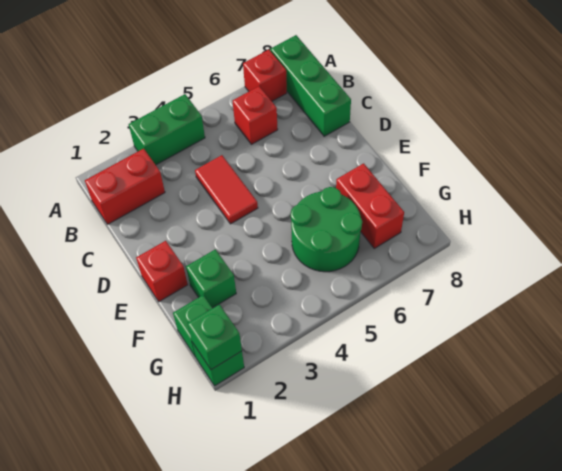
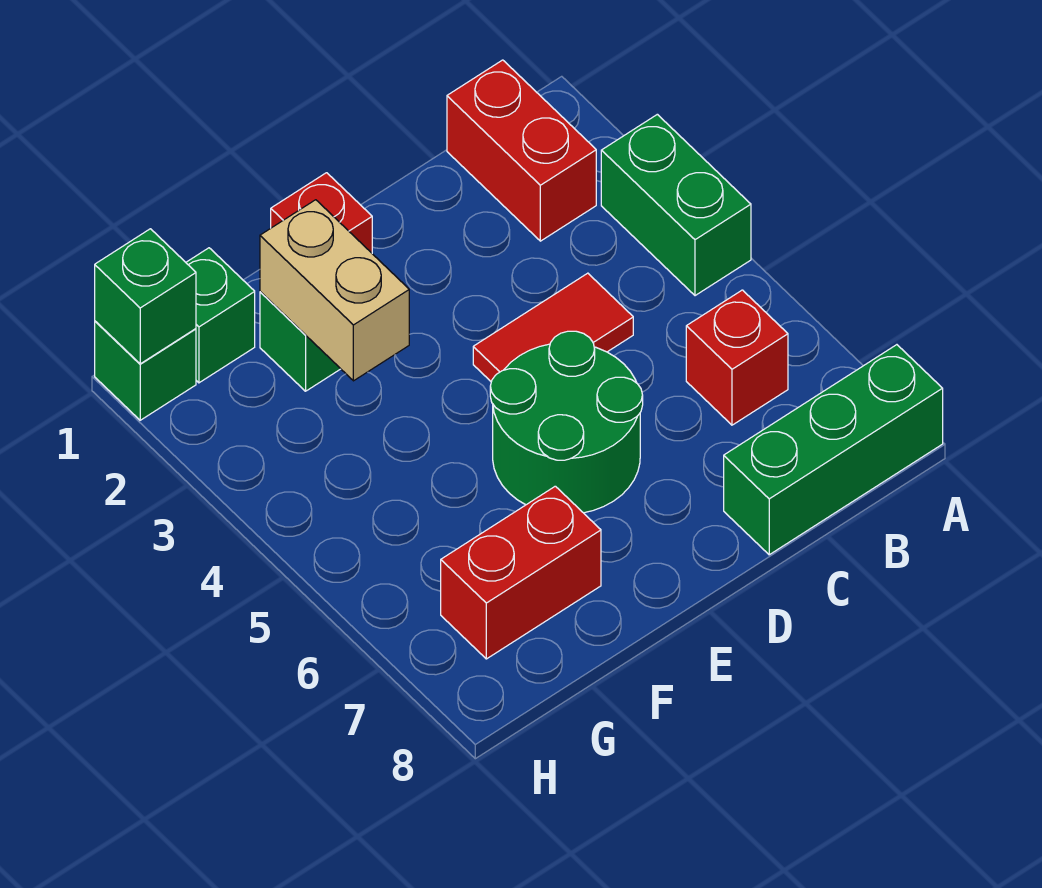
red 1x1 brick [243,50,287,101] -> none
none -> tan 1x2 brick [260,200,409,381]
green 2x2 round brick [291,187,362,272] -> green 2x2 round brick moved to [490,331,643,513]

